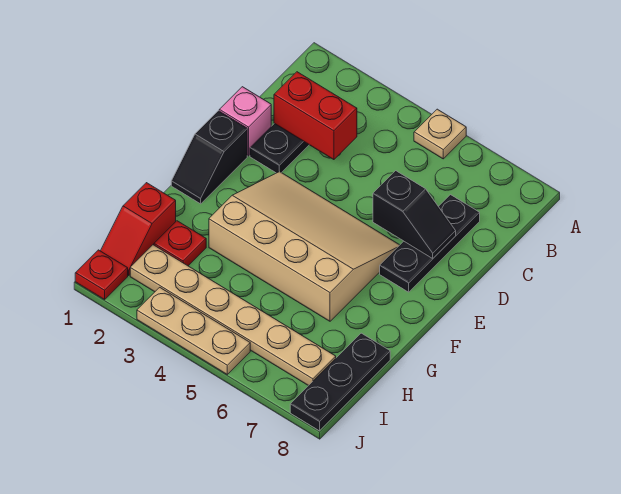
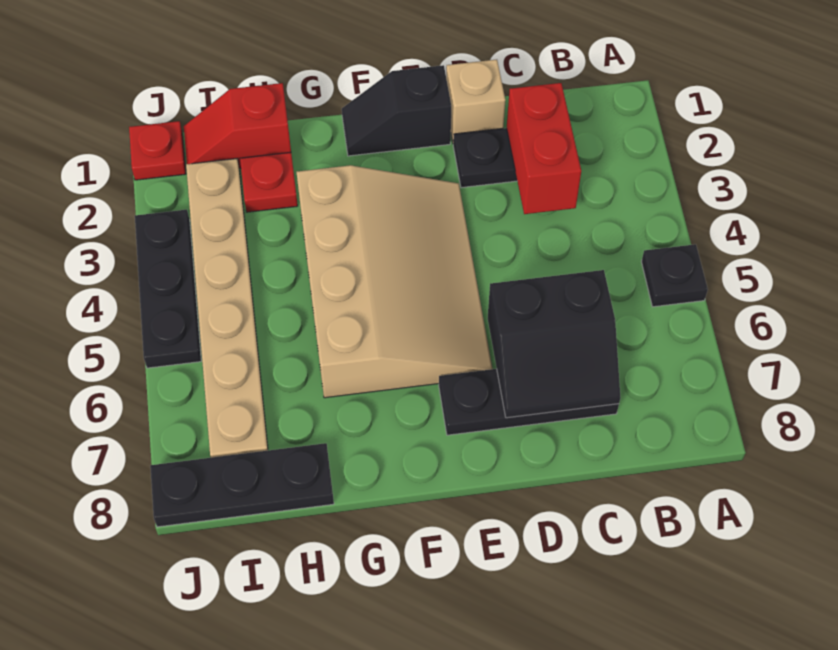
tan 1x1 plate [414,109,466,159] -> black 1x1 plate [641,244,708,307]
pink 1x1 brick [219,87,271,156] -> tan 1x1 brick [446,60,505,142]
black 1x2 slope [373,171,456,258] -> black 2x2 slope [488,270,620,418]
tan 1x3 plate [137,287,250,374] -> black 1x3 plate [135,210,201,368]

